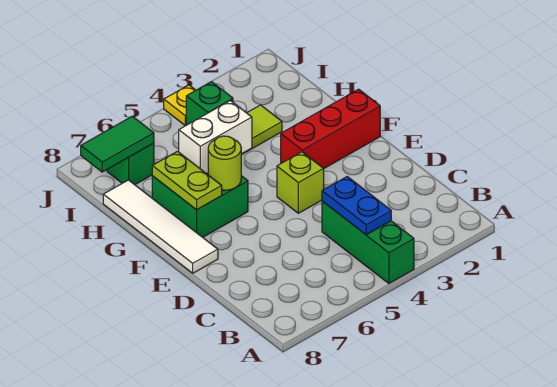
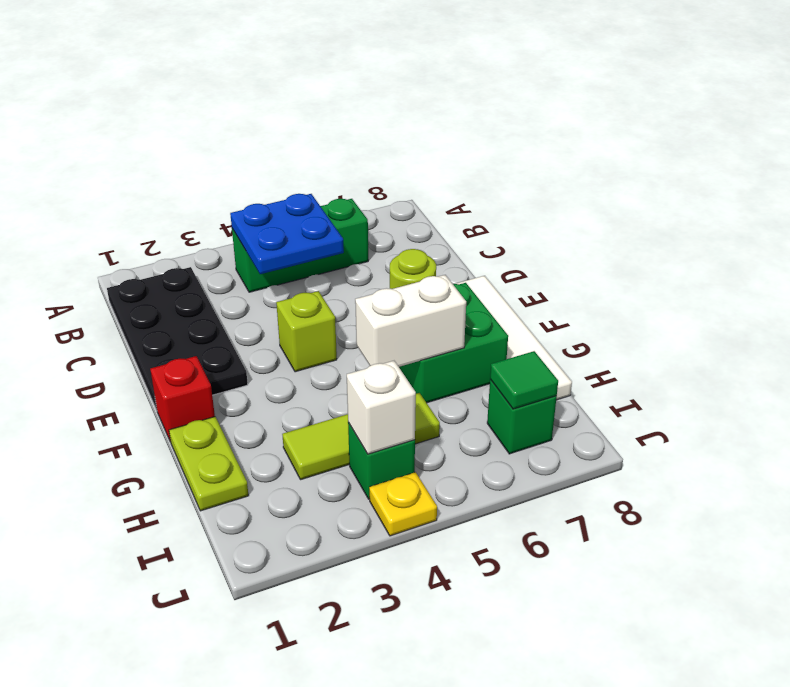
green 1x3 brick [322,201,414,283] -> green 1x3 brick turned to [232,199,368,292]
none -> black 2x4 plate [107,267,248,410]
blue 1x2 plate [322,177,391,235] -> blue 2x2 plate [230,194,344,274]
red 1x3 brick [281,89,380,168] -> red 1x1 brick [150,356,215,442]
lime 1x2 plate [152,151,222,210] -> lime 1x2 plate moved to [169,417,249,511]
none -> white 1x1 brick [347,361,416,454]
green 1x2 tile [81,116,154,172] -> green 1x1 tile [490,351,558,409]

